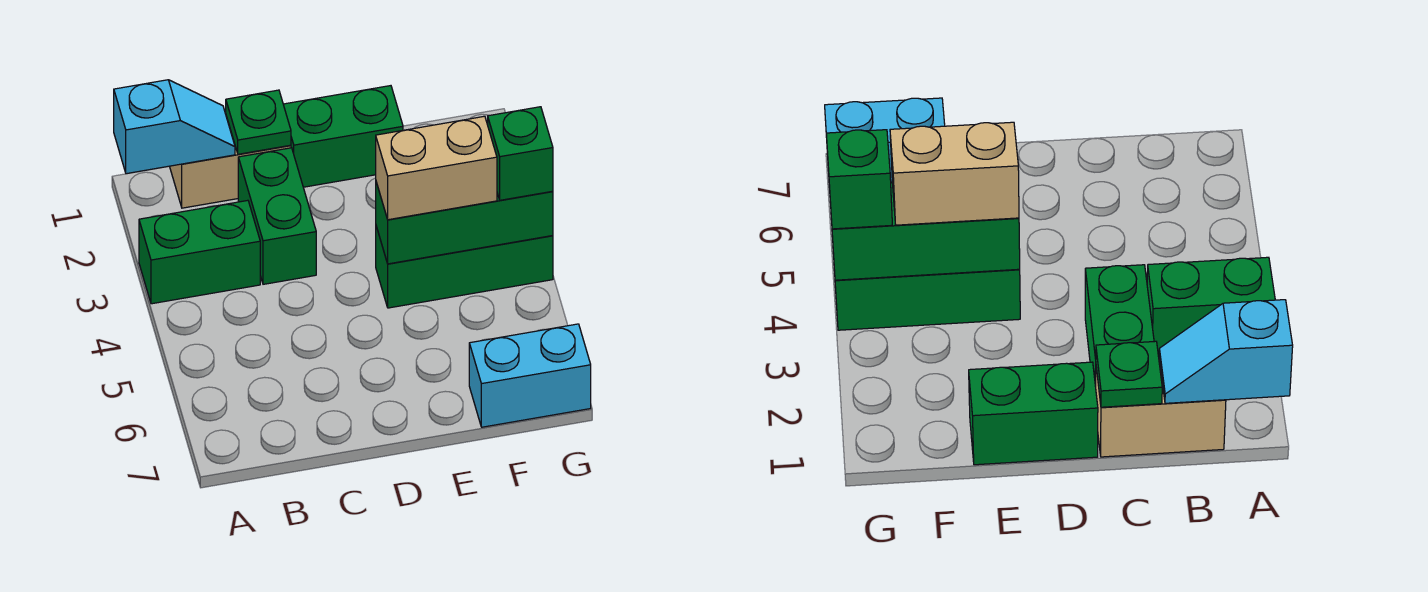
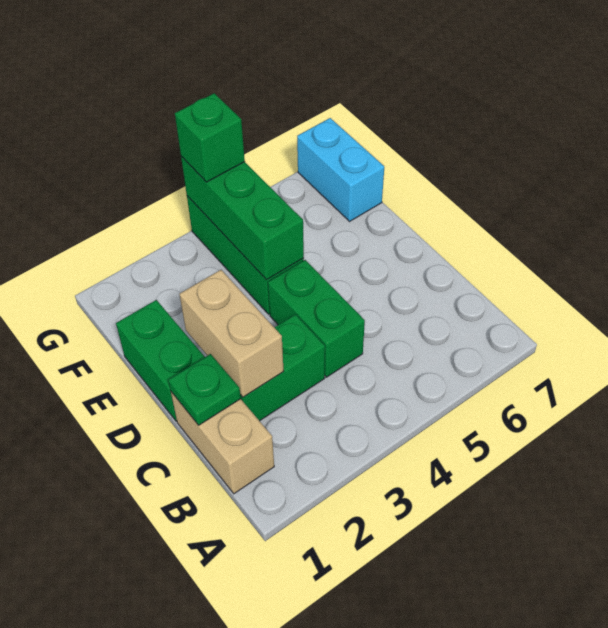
cyan 1x2 slope [114,80,235,174] -> none
green 1x2 brick [139,200,260,304] -> green 1x2 brick moved to [268,260,365,377]
tan 1x2 brick [376,116,497,220] -> tan 1x2 brick moved to [179,270,284,397]

